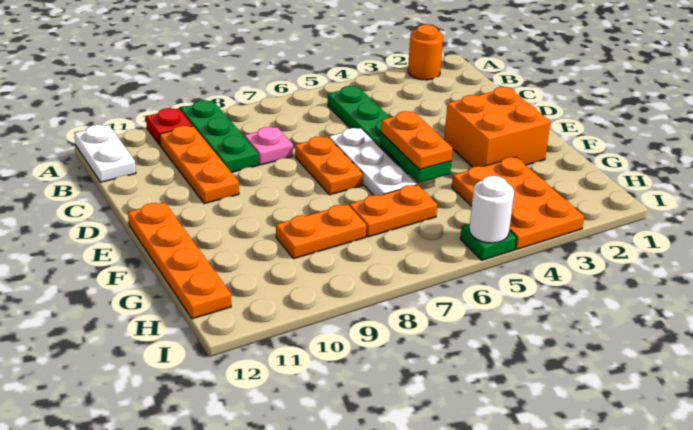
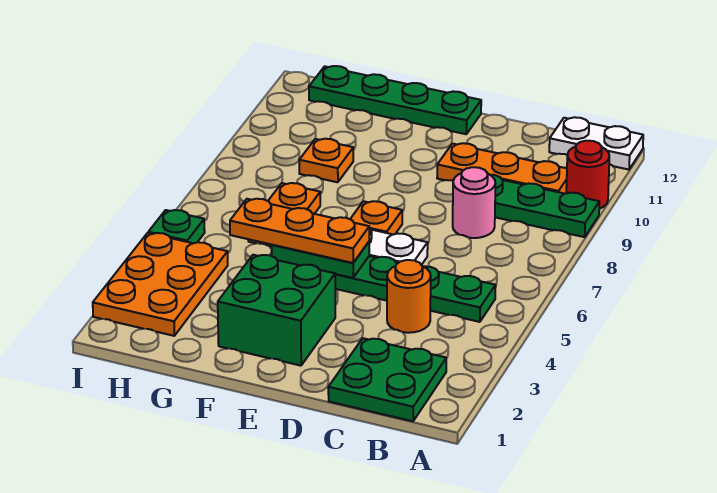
orange 1x1 round brick [408,25,443,80] -> orange 1x1 round brick moved to [387,260,431,333]
red 1x1 plate [146,108,193,145] -> red 1x1 round brick [566,141,609,209]
none -> green 2x2 plate [328,338,446,421]
pink 1x1 plate [245,127,293,165] -> pink 1x1 round brick [453,167,495,238]
orange 1x2 plate [295,136,363,195] -> orange 1x1 plate [350,201,402,235]
orange 2x2 brick [444,87,550,167] -> green 2x2 brick [218,255,335,366]
orange 1x2 plate [381,111,453,169] -> orange 1x3 plate [230,199,369,263]
orange 1x4 plate [128,202,231,319] -> green 1x4 plate [309,66,481,134]
orange 2x3 plate [452,157,584,249] -> orange 2x3 plate turned to [93,233,228,336]
orange 1x2 plate [276,204,366,259] -> orange 1x1 plate [299,139,353,182]
white 1x1 round brick [469,176,514,243] -> none

